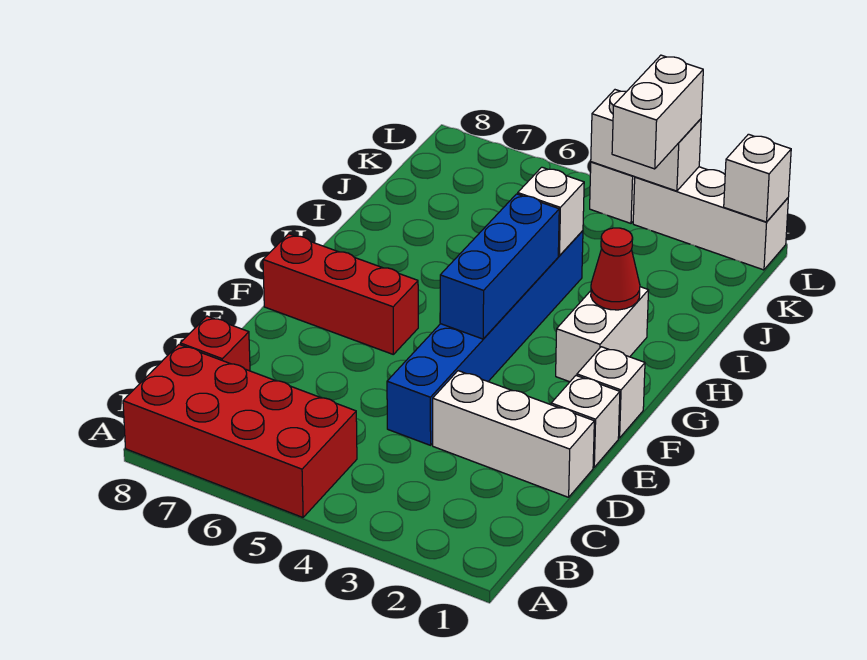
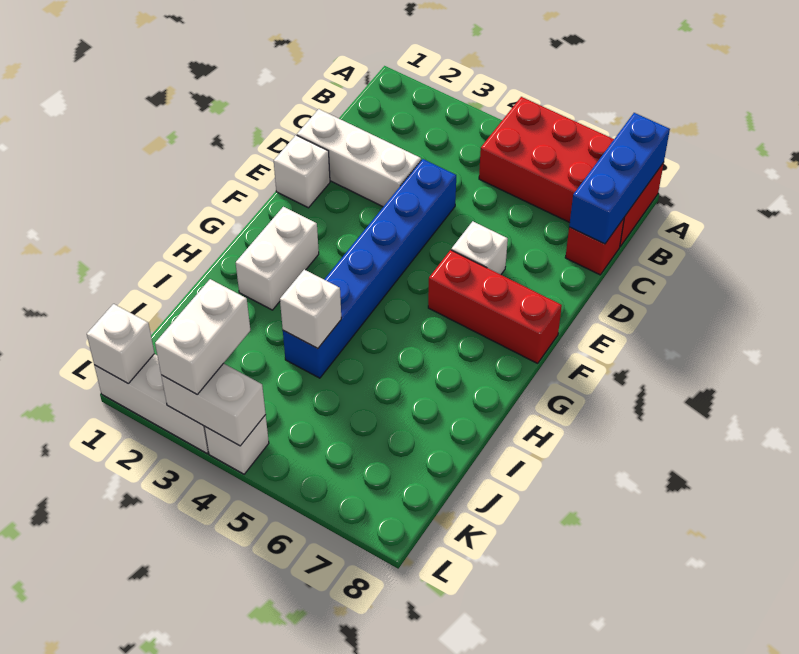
white 1x1 brick [577,347,645,438] -> white 1x1 brick moved to [451,221,508,275]
blue 1x3 brick [440,194,559,339] -> blue 1x3 brick moved to [569,113,670,244]
red 1x1 cone [591,228,640,310] -> none

